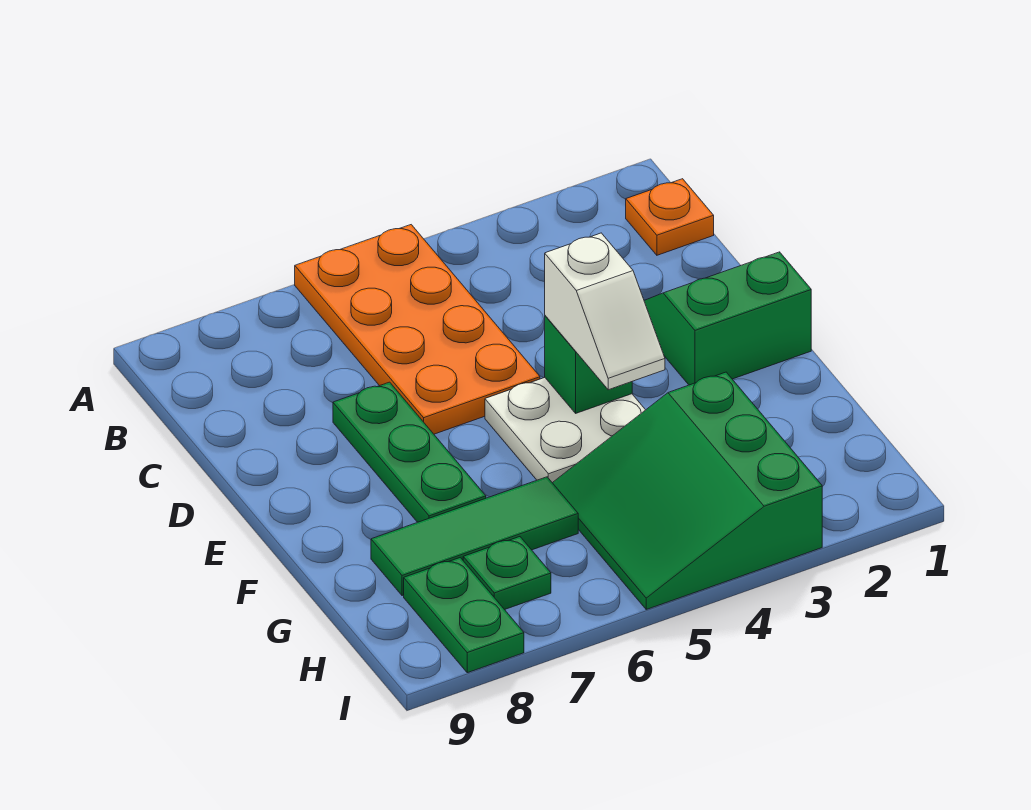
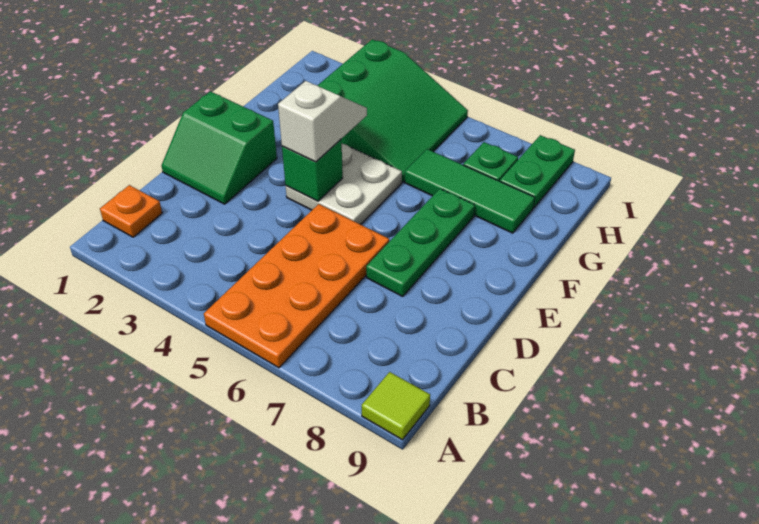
none -> lime 1x1 tile [362,372,430,440]

